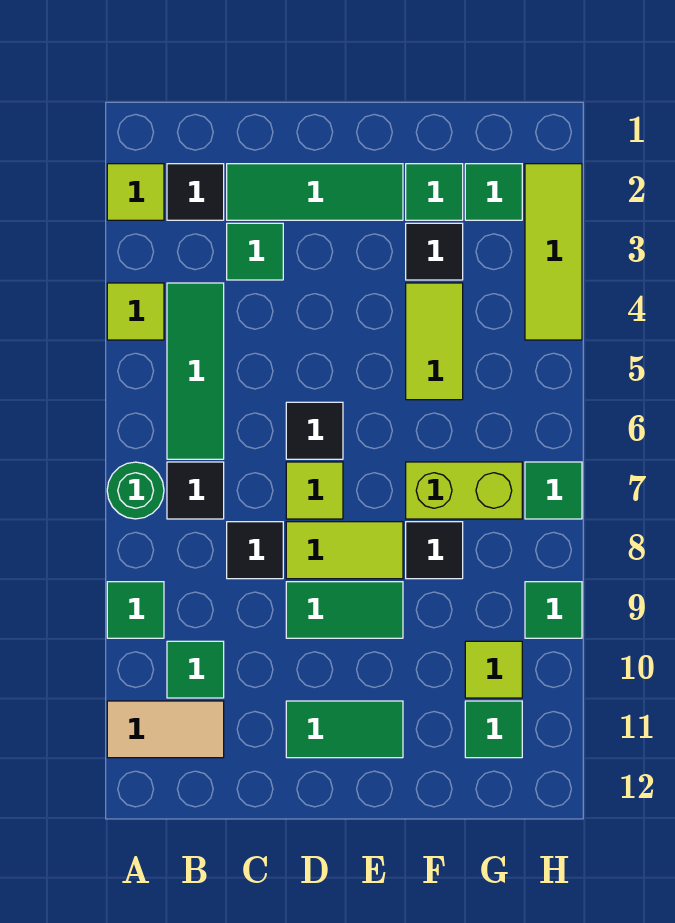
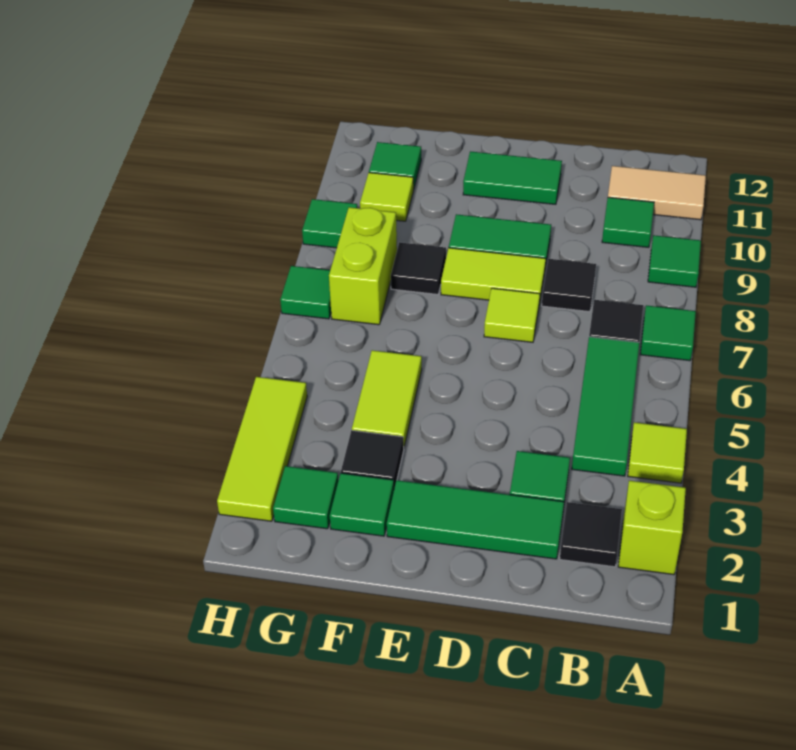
lime 1x1 tile [107,164,164,220] -> lime 1x1 brick [618,481,686,575]
green 1x1 round brick [107,462,164,519] -> green 1x1 tile [640,305,696,361]
black 1x1 tile [286,402,343,459] -> none
lime 1x2 brick [406,462,522,519] -> lime 1x2 brick turned to [329,207,397,325]

